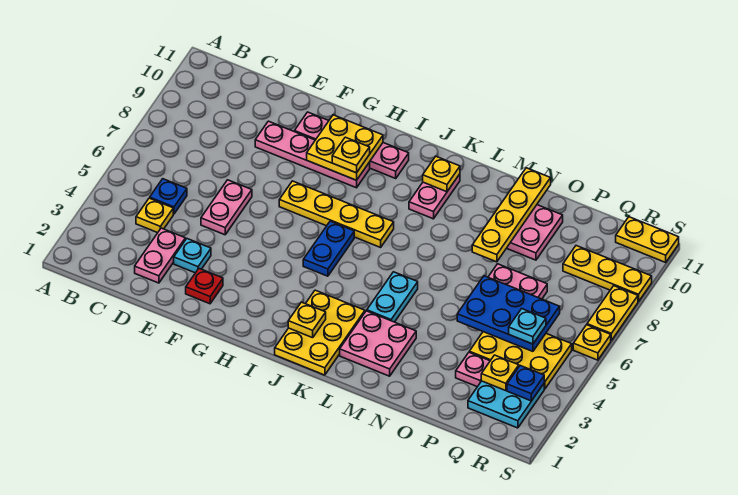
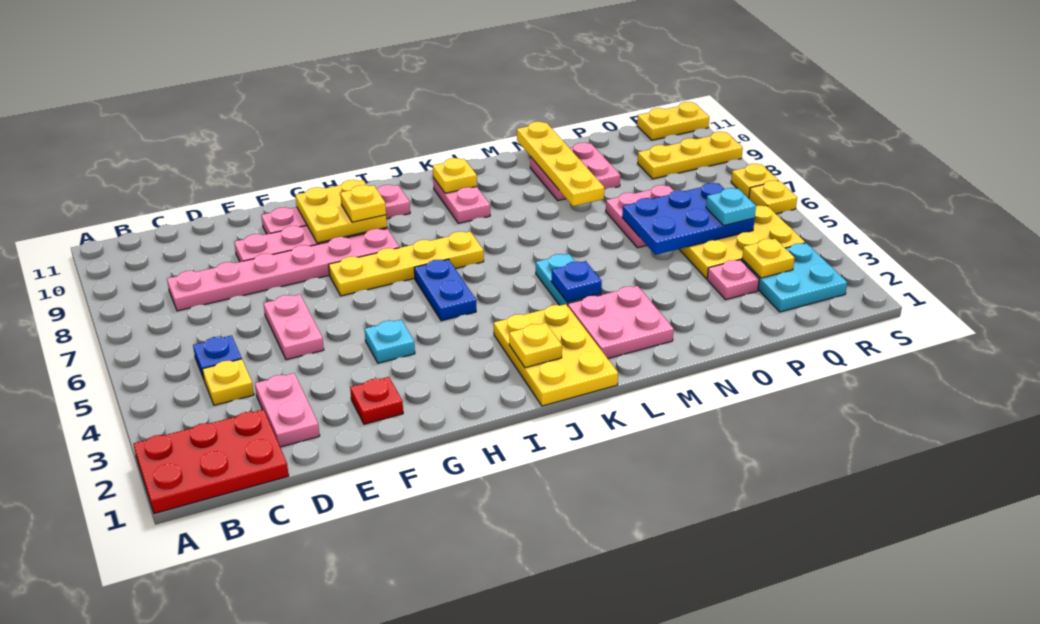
none -> red 2x3 plate [133,409,289,514]
none -> pink 1x6 plate [167,229,399,311]
cyan 1x1 plate [174,239,211,273] -> cyan 1x1 plate moved to [365,320,415,363]
blue 1x1 plate [507,366,544,401] -> blue 1x1 plate moved to [551,261,602,302]
yellow 1x2 plate [587,286,638,340] -> yellow 1x1 plate [731,164,778,198]

